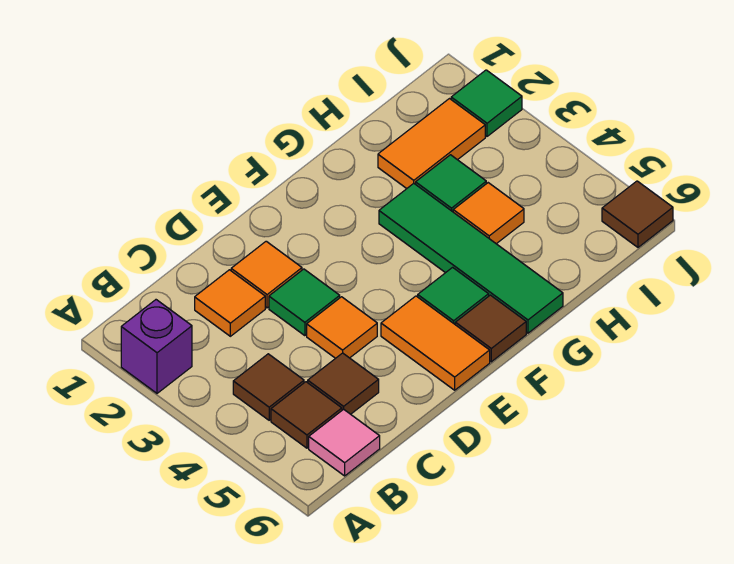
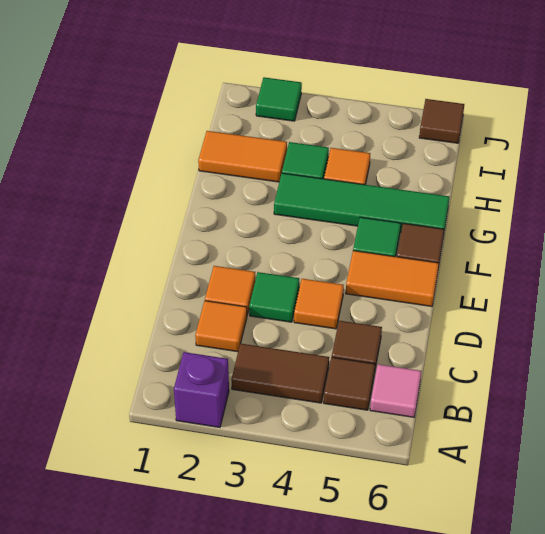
brown 1x1 tile [233,354,304,420] -> brown 1x2 tile [231,343,329,403]
orange 1x2 tile [378,99,485,189] -> orange 1x2 tile turned to [198,131,287,182]

